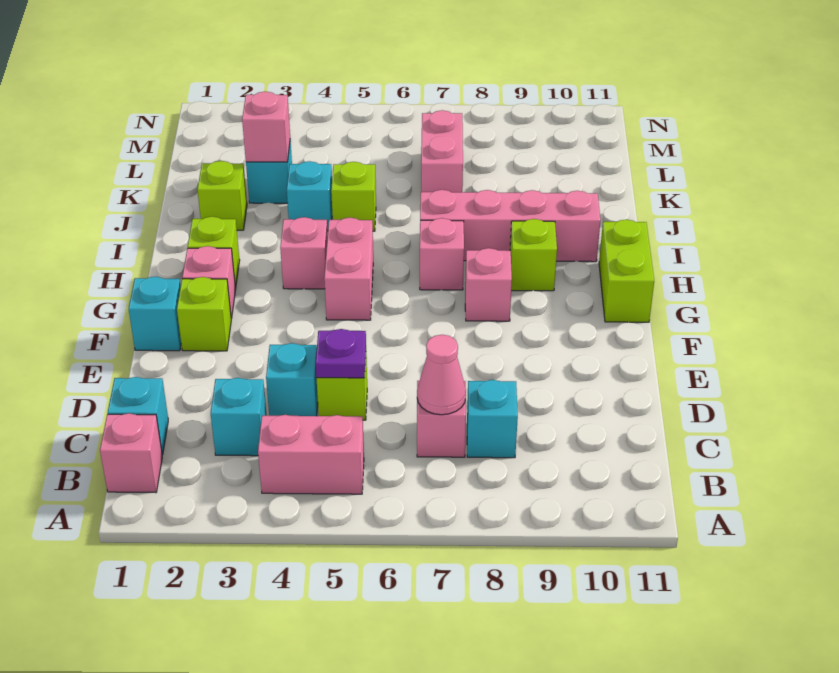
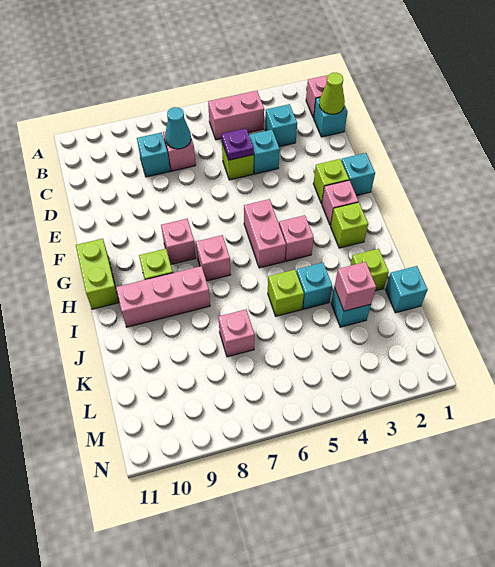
none -> lime 1x1 cone [319,73,345,114]
pink 1x1 cone [417,335,466,415] -> cyan 1x1 cone [165,107,191,149]
pink 1x4 brick [420,190,601,262] -> pink 1x3 brick [116,266,210,327]
none -> cyan 1x1 brick [386,266,428,313]
pink 1x2 brick [421,110,463,192] -> pink 1x1 brick [218,310,255,357]

